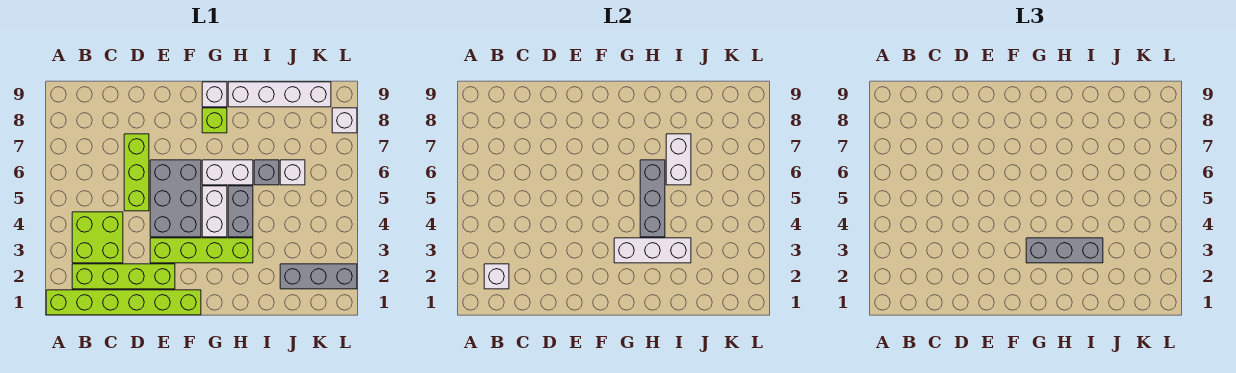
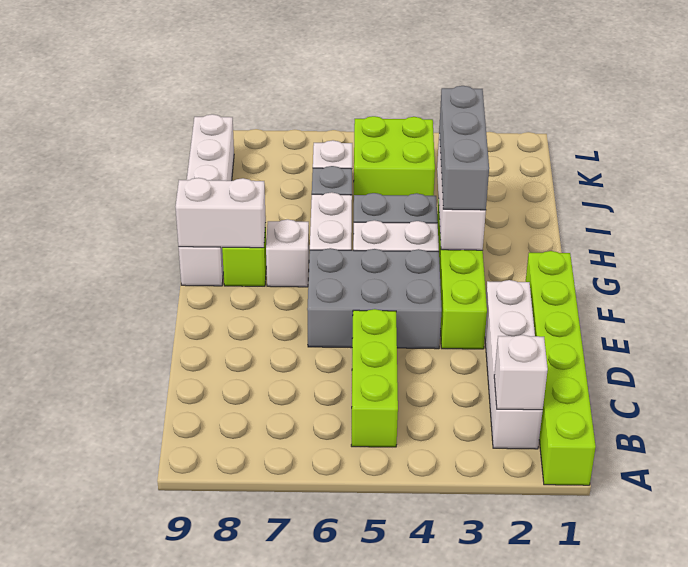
lime 1x4 brick [72,264,175,289] -> white 1x4 brick [485,280,543,449]
lime 2x2 brick [72,212,123,263] -> lime 2x2 brick moved to [354,116,435,196]
lime 1x3 brick [124,134,149,211] -> lime 1x3 brick turned to [351,309,398,447]
grey 1x3 brick [640,160,665,237] -> none
white 1x2 brick [666,134,691,185] -> white 1x2 brick moved to [176,178,266,248]
grey 1x3 brick [280,264,357,289] -> none
white 1x1 brick [332,108,357,133] -> white 1x1 brick moved to [266,219,309,287]

